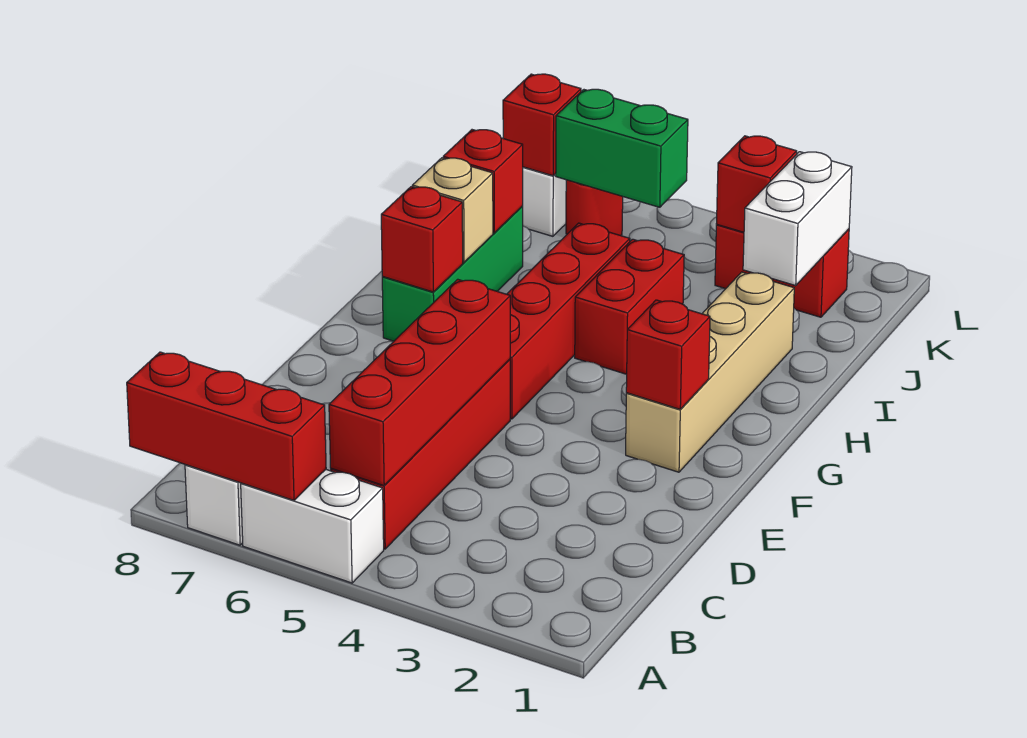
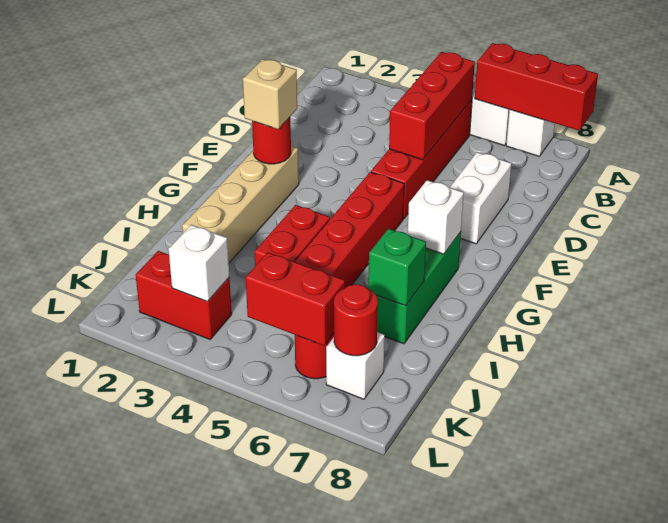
red 1x4 brick [329,279,510,486] -> red 1x3 brick [389,52,475,160]
red 1x1 brick [626,300,710,409] -> red 1x1 round brick [252,117,291,164]
red 1x1 brick [381,187,463,292] -> white 1x1 brick [408,180,464,254]
tan 1x1 brick [412,158,493,262] -> tan 1x1 brick moved to [243,59,297,129]
red 1x1 brick [443,130,523,233] -> green 1x1 brick [368,229,426,306]
white 1x2 brick [743,152,852,286] -> white 1x2 brick moved to [450,152,512,244]
red 1x1 brick [716,136,797,232] -> white 1x1 brick [169,225,229,301]
green 1x2 brick [556,89,688,207] -> red 1x2 brick [246,252,345,346]
red 1x1 brick [503,74,581,176] -> red 1x1 round brick [334,284,378,356]

